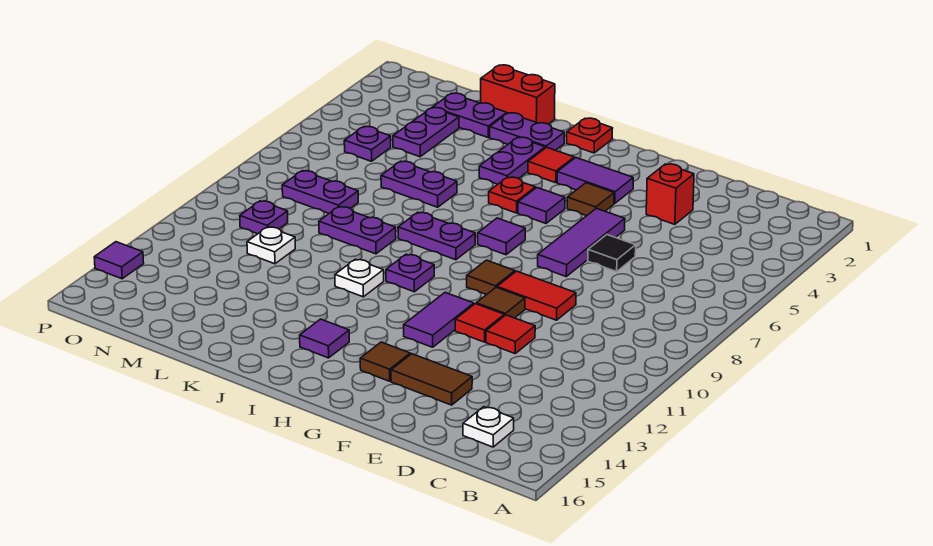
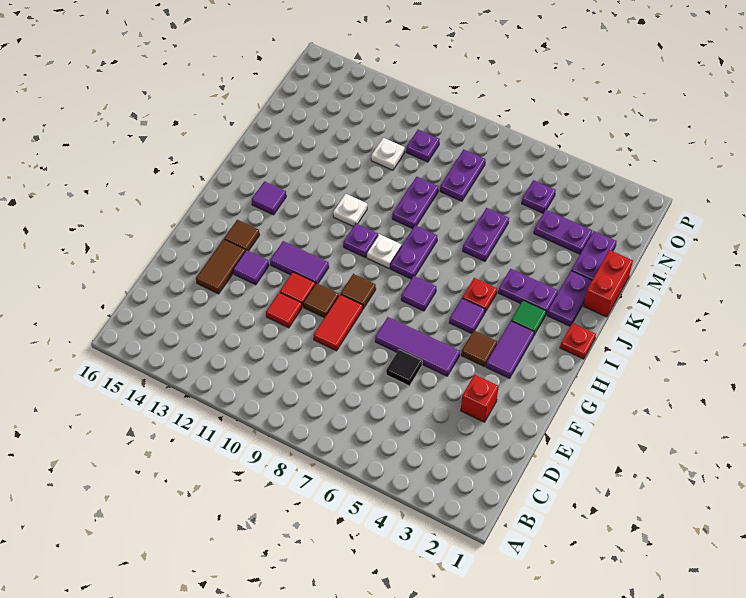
white 1x1 plate [463,407,514,447] -> white 1x1 plate moved to [367,234,401,268]
red 1x1 tile [528,147,574,183] -> green 1x1 tile [511,300,546,335]
purple 1x1 tile [94,242,144,279] -> purple 1x1 tile moved to [233,250,269,285]

